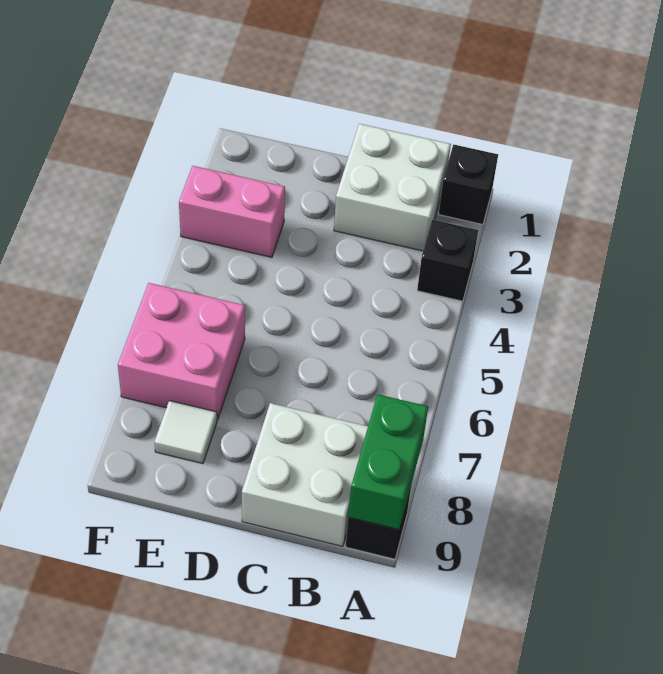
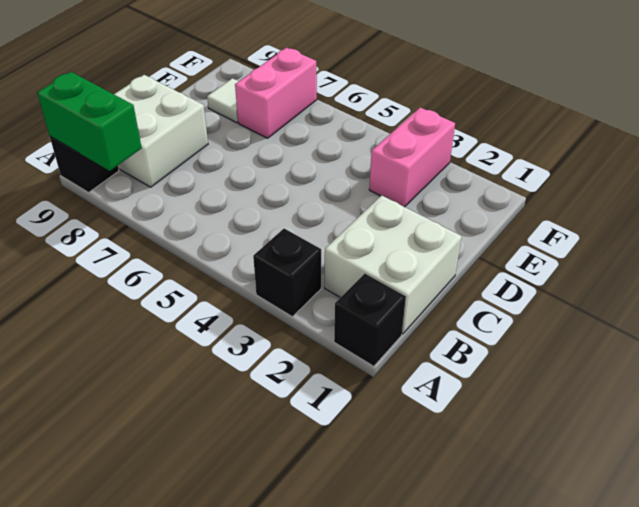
pink 2x2 brick [118,283,245,420] -> pink 1x2 brick [235,48,317,138]

